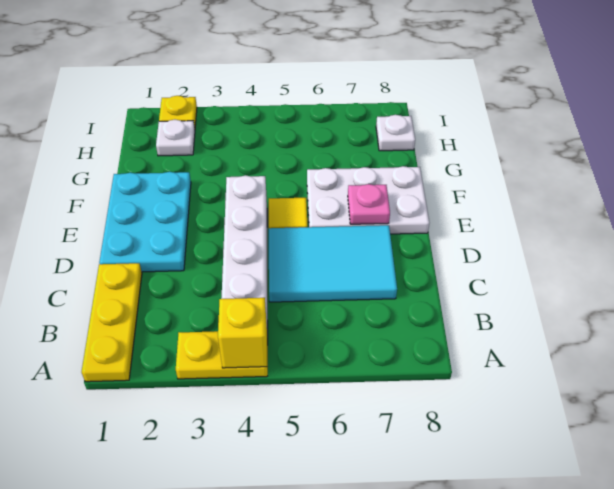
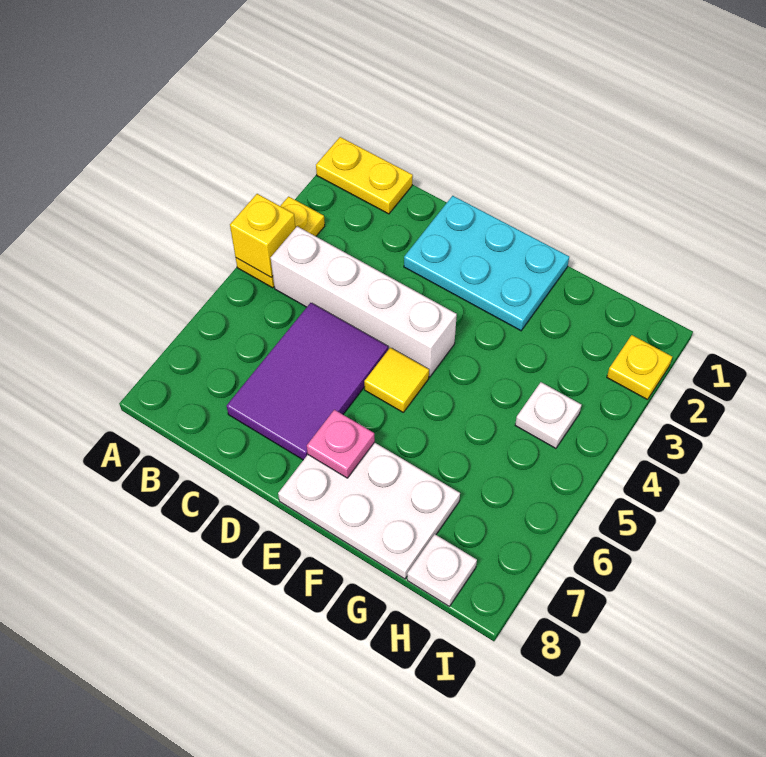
yellow 1x3 plate [82,263,142,382] -> yellow 1x2 plate [316,137,413,214]
cyan 2x3 tile [269,225,397,302] -> purple 2x3 tile [226,303,388,460]
white 2x3 plate [307,166,429,234] -> white 2x3 plate turned to [278,442,460,579]
white 1x1 plate [156,120,195,156] -> white 1x1 plate moved to [515,382,582,448]

